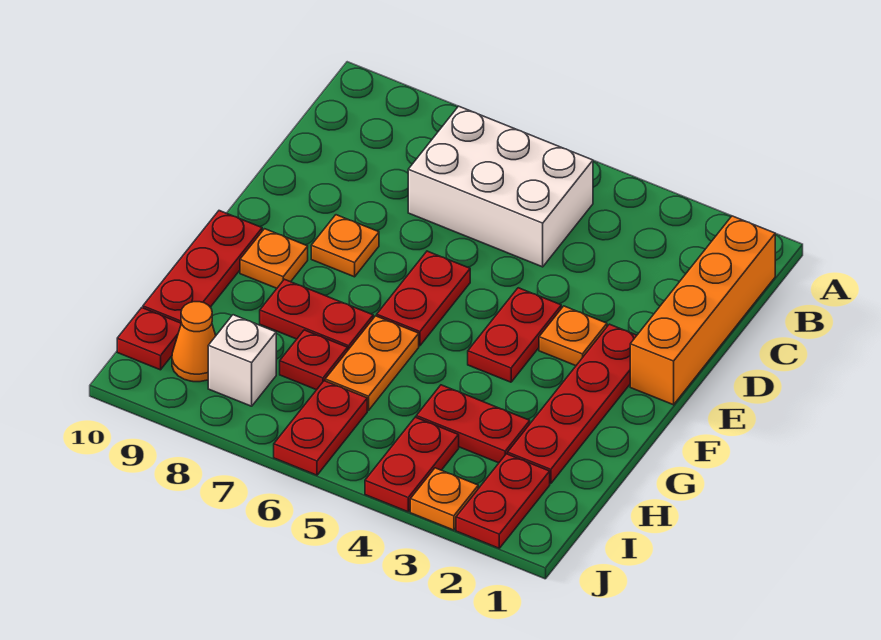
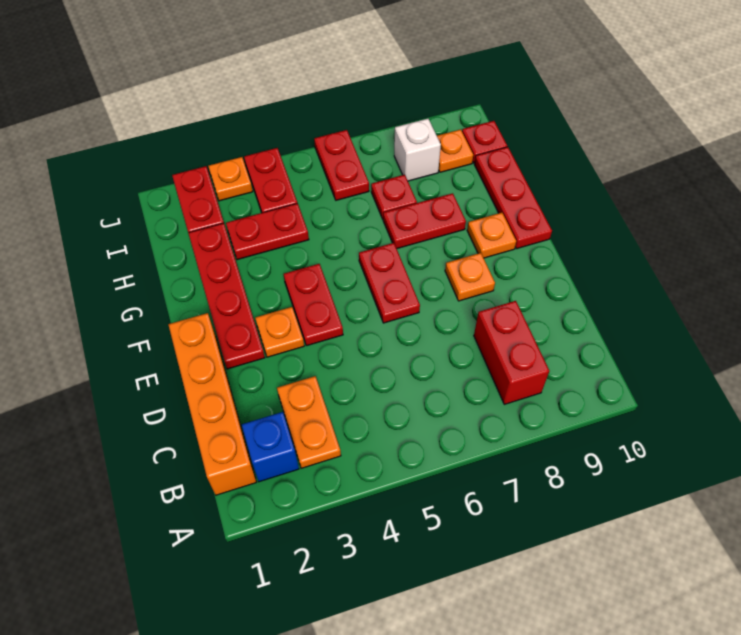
none -> blue 1x1 brick [242,412,299,482]
white 2x3 brick [408,106,593,267] -> none
none -> red 1x2 brick [474,301,549,404]
orange 1x2 plate [325,316,419,411] -> orange 1x2 plate moved to [277,376,341,468]
orange 1x1 cone [172,302,216,382] -> orange 1x1 plate [437,129,473,172]

